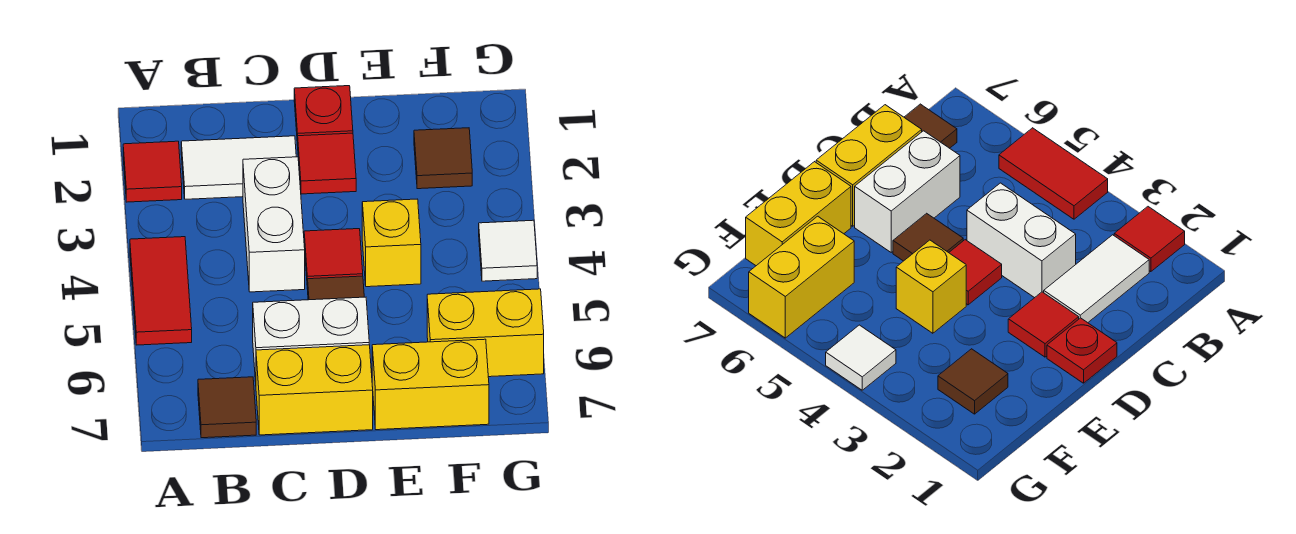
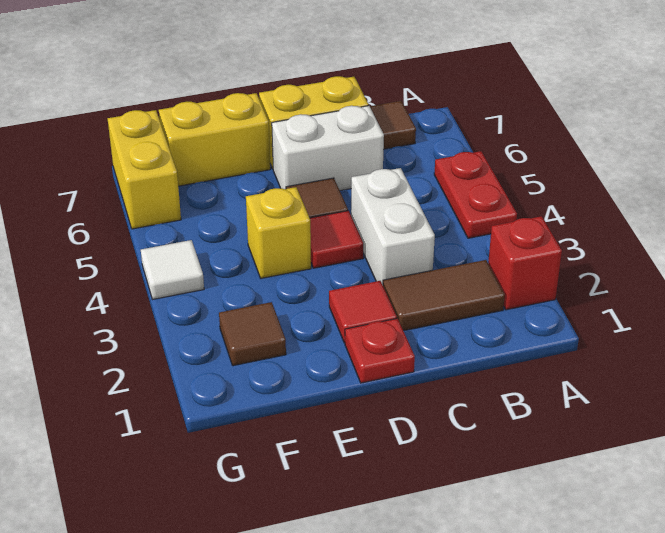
red 1x1 tile [123,141,182,202] -> red 1x1 brick [488,216,562,310]
red 1x2 tile [130,237,192,345] -> red 1x2 plate [434,151,517,238]
white 1x2 tile [181,136,296,199] -> brown 1x2 tile [383,260,505,331]
yellow 1x2 brick [427,289,544,377] -> yellow 1x2 brick turned to [108,110,181,229]

